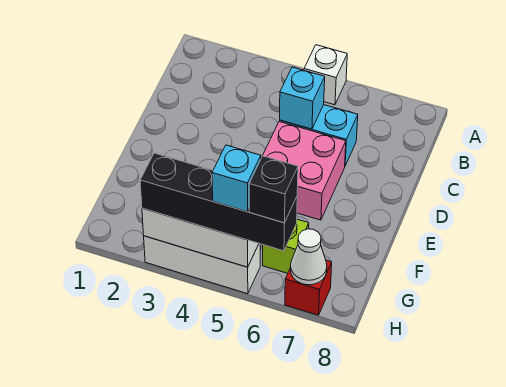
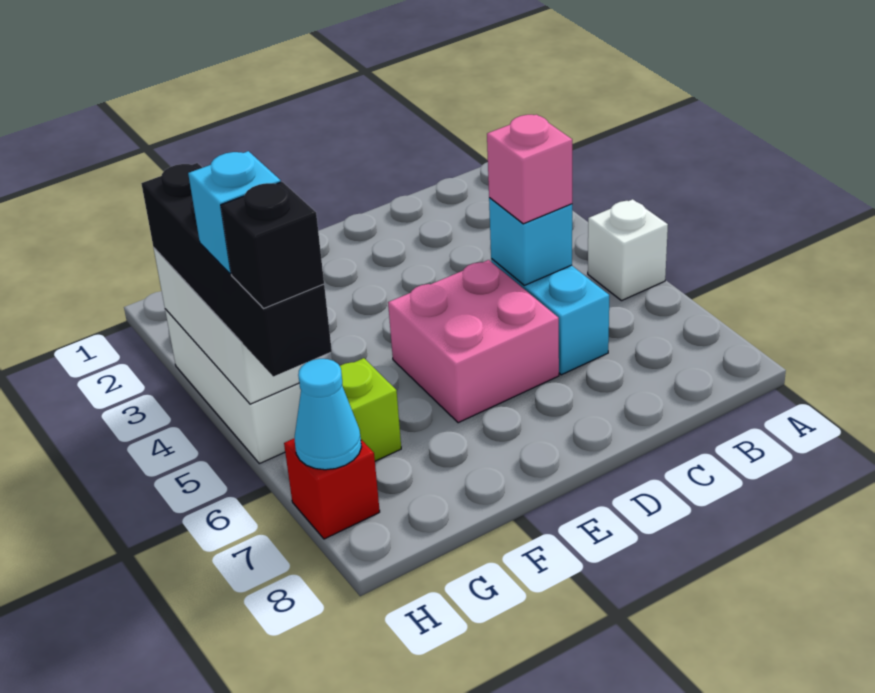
none -> pink 1x1 brick [487,115,572,224]
white 1x1 cone [290,229,327,285] -> cyan 1x1 cone [295,359,361,470]

